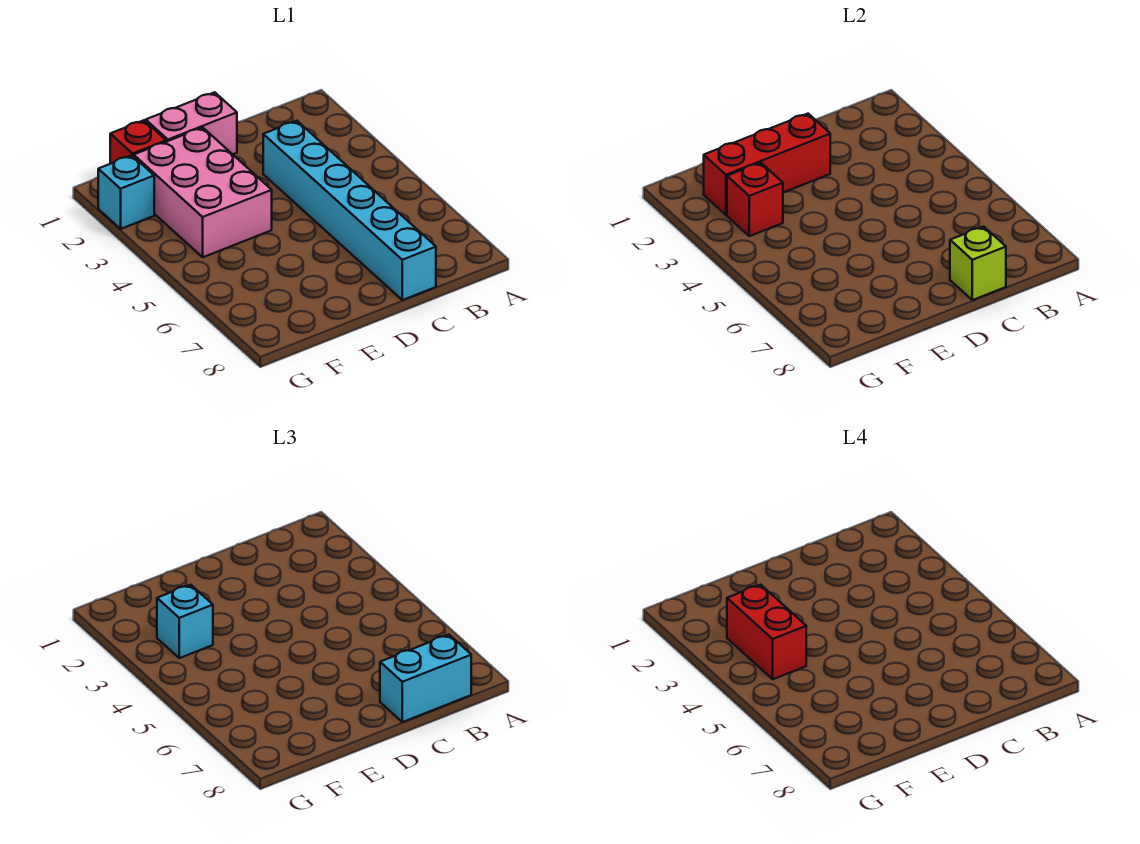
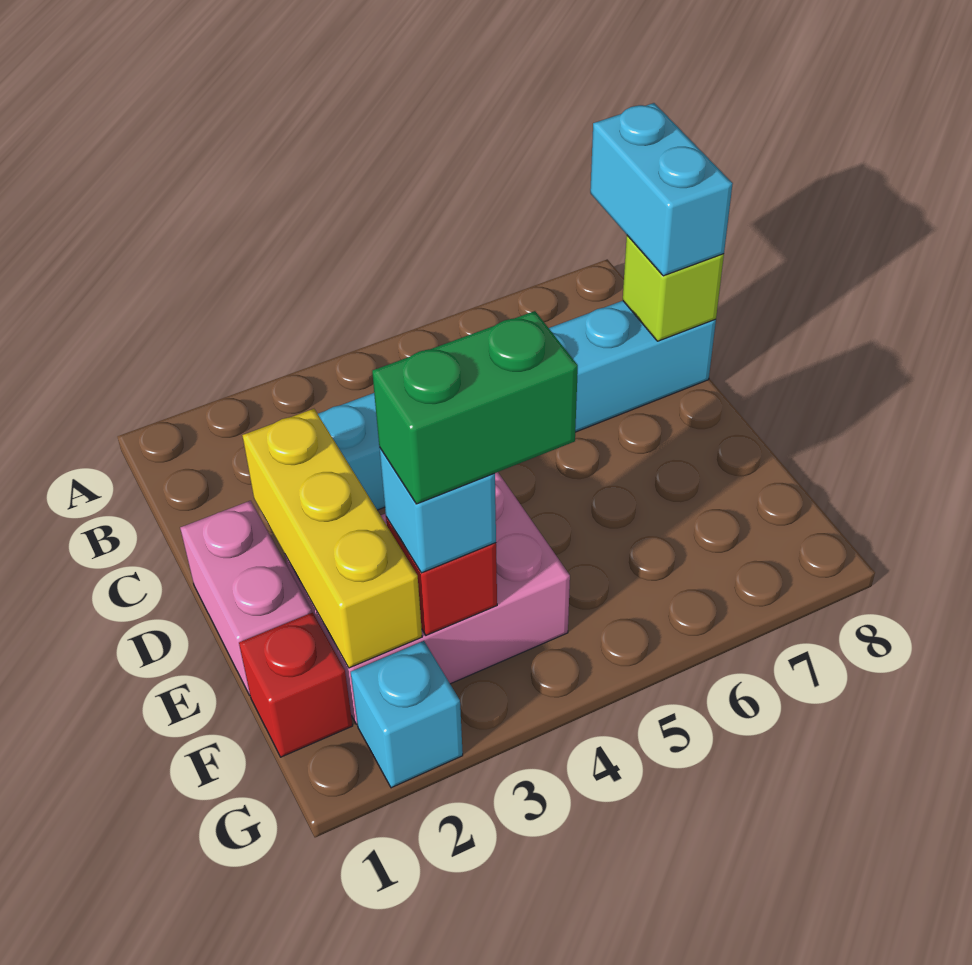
red 1x3 brick [704,114,830,215] -> yellow 1x3 brick [242,409,422,668]
red 1x2 brick [727,585,806,679] -> green 1x2 brick [372,311,578,504]

